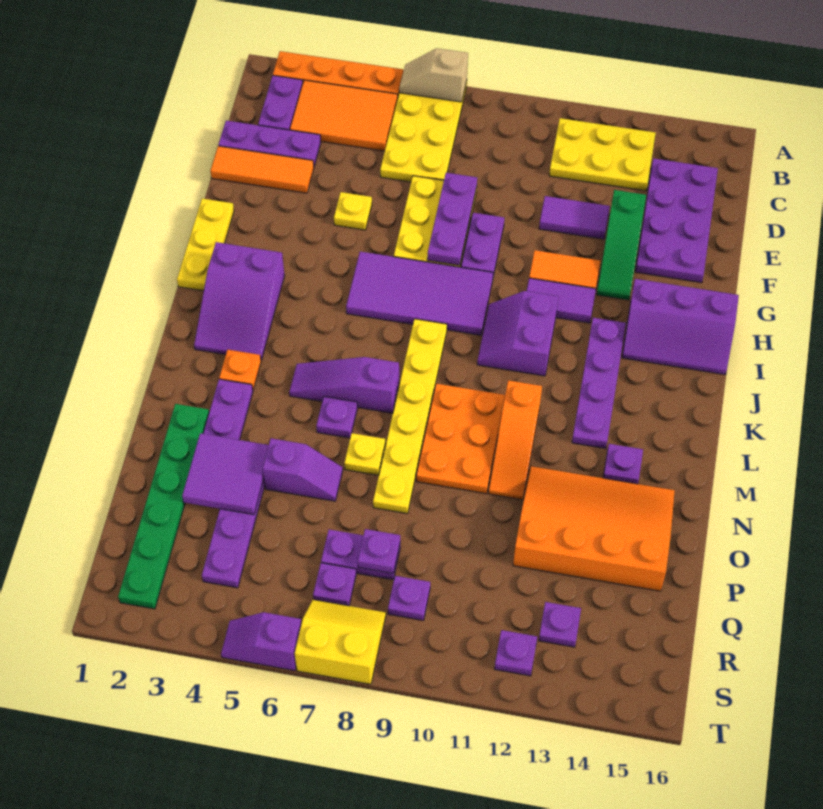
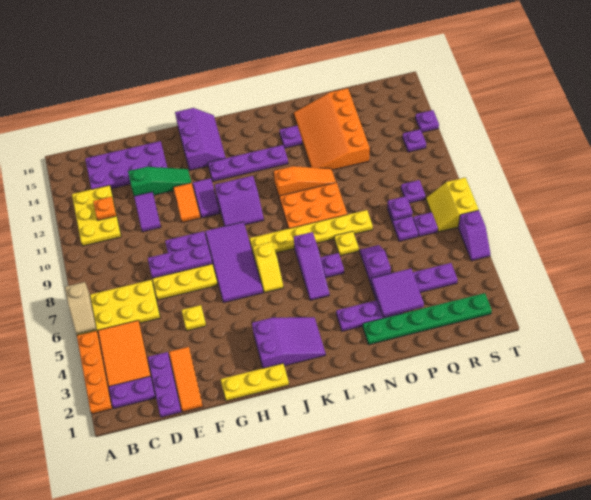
none -> yellow 1x2 slope [253,242,283,293]
orange 1x1 plate [219,350,261,390] -> orange 1x1 plate moved to [93,197,116,220]
purple 1x1 plate [539,602,581,647] -> purple 1x1 plate moved to [415,110,439,132]

